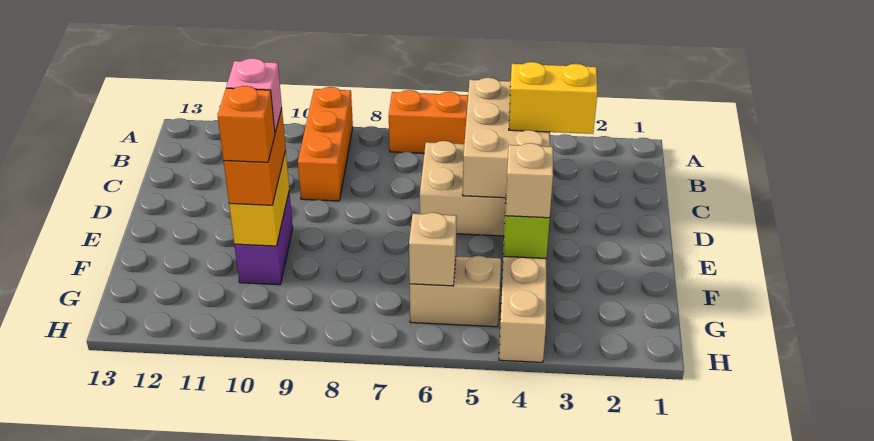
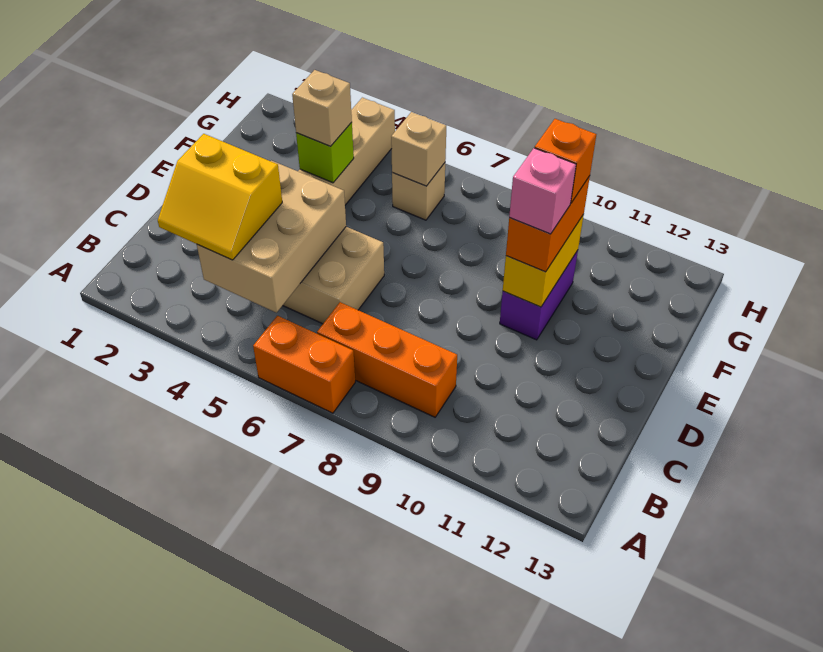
orange 1x3 brick [298,87,353,201] -> orange 1x3 brick turned to [317,302,457,417]
tan 1x2 brick [410,256,501,327] -> tan 1x1 brick [392,163,445,220]

